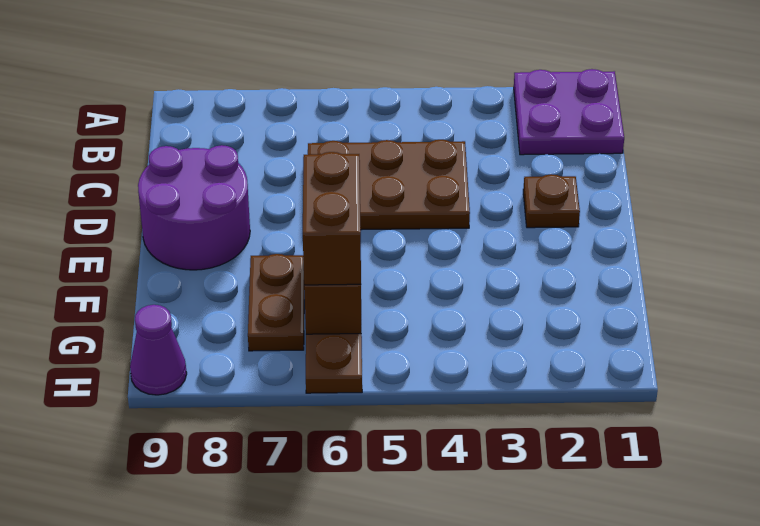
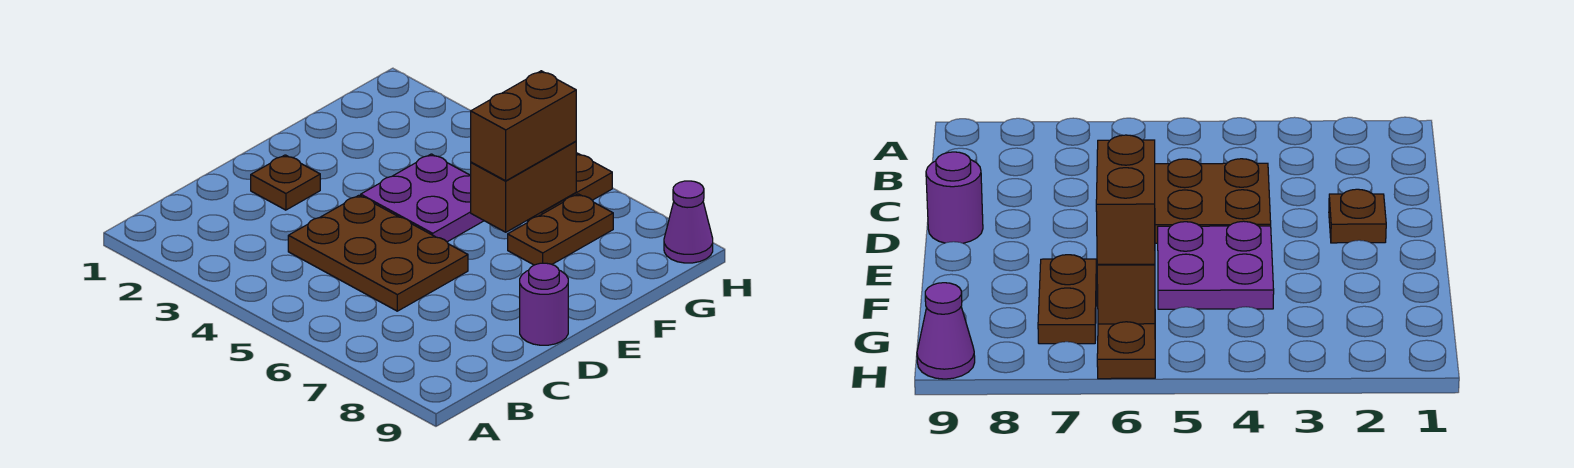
purple 2x2 plate [514,69,624,155] -> purple 2x2 plate moved to [361,154,484,242]
purple 2x2 round brick [138,145,250,270] -> purple 1x1 round brick [520,263,568,345]

